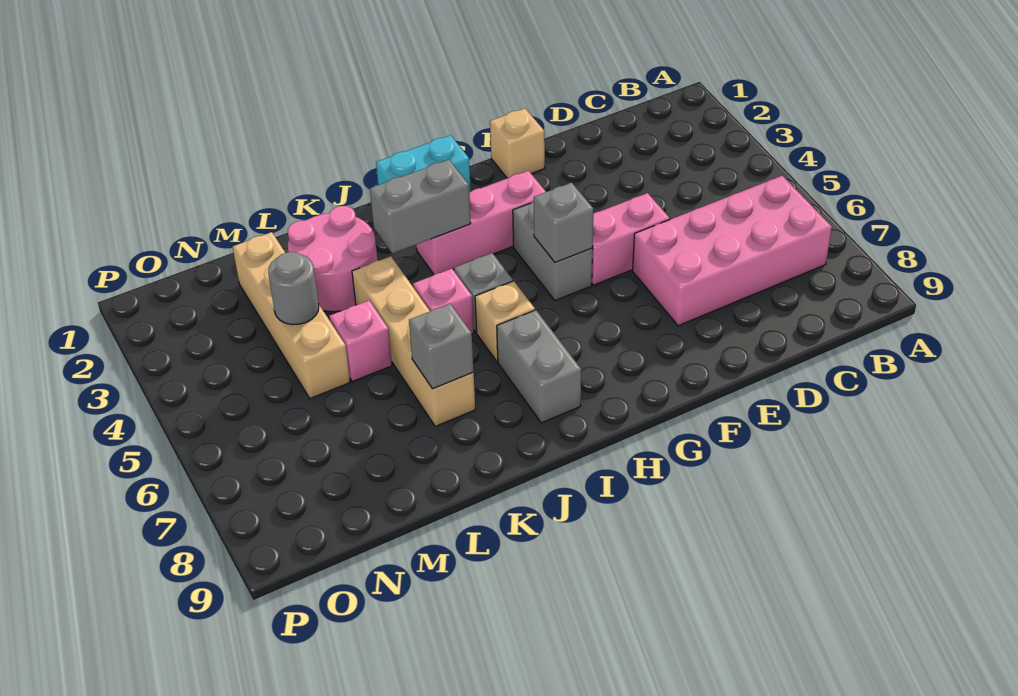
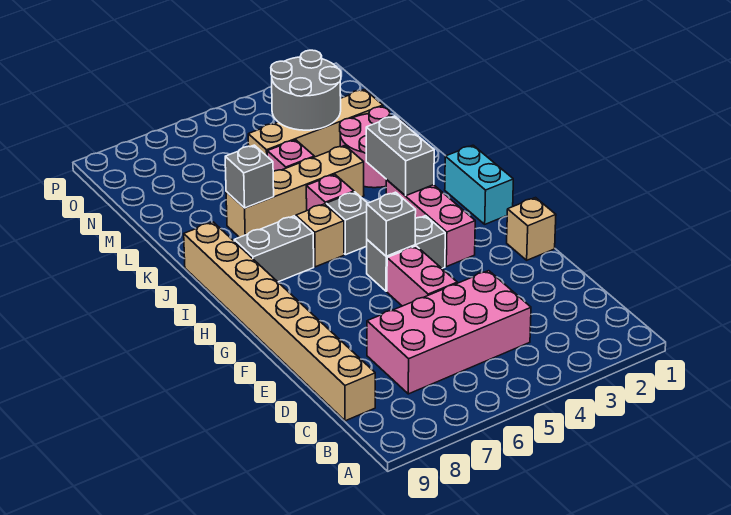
pink 2x4 brick [633,176,832,326] -> pink 2x4 brick turned to [367,271,531,394]
none -> tan 1x8 brick [184,222,375,421]
grey 1x1 round brick [268,252,319,325] -> grey 2x2 round brick [271,50,341,130]

